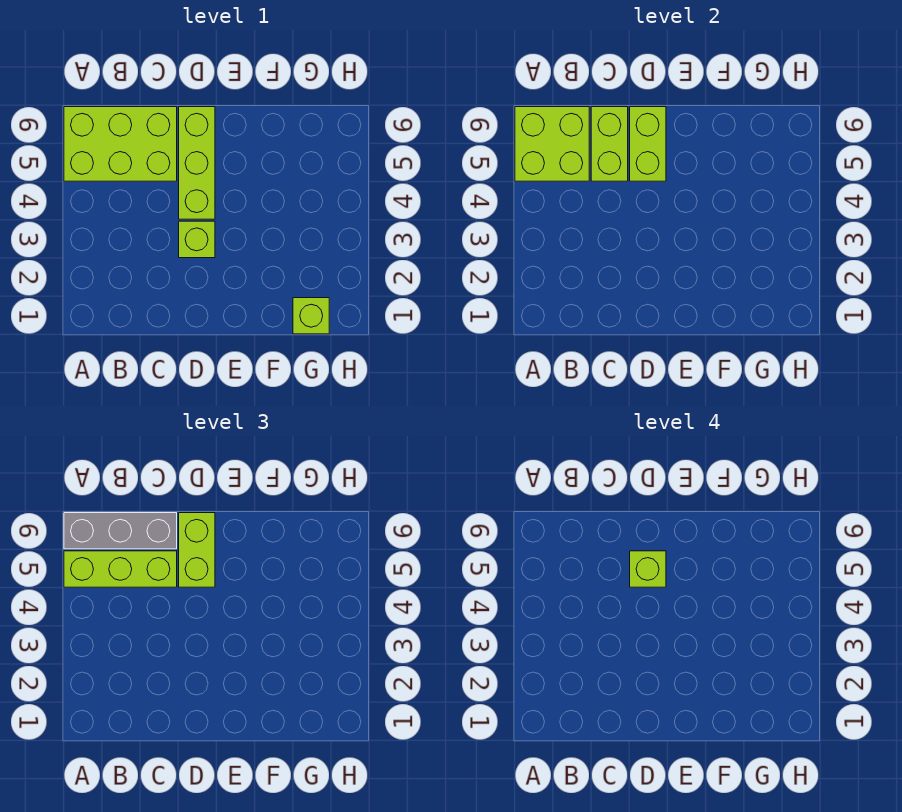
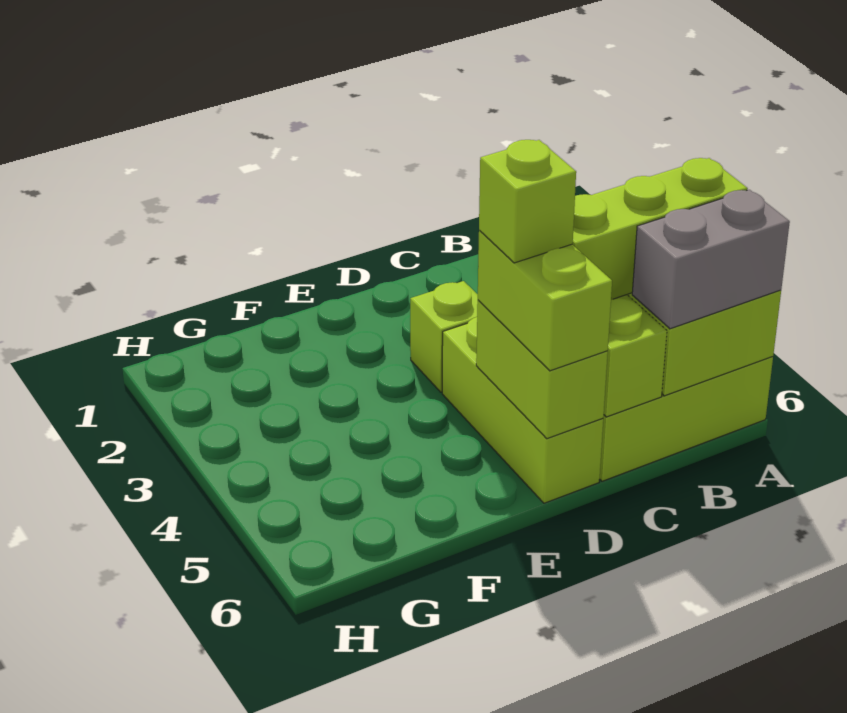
grey 1x3 brick [64,513,177,549] -> grey 1x2 brick [632,190,790,329]
lime 1x1 brick [293,298,329,334] -> none

